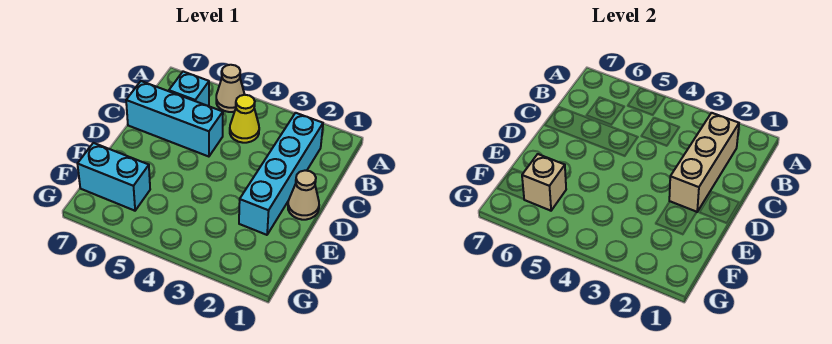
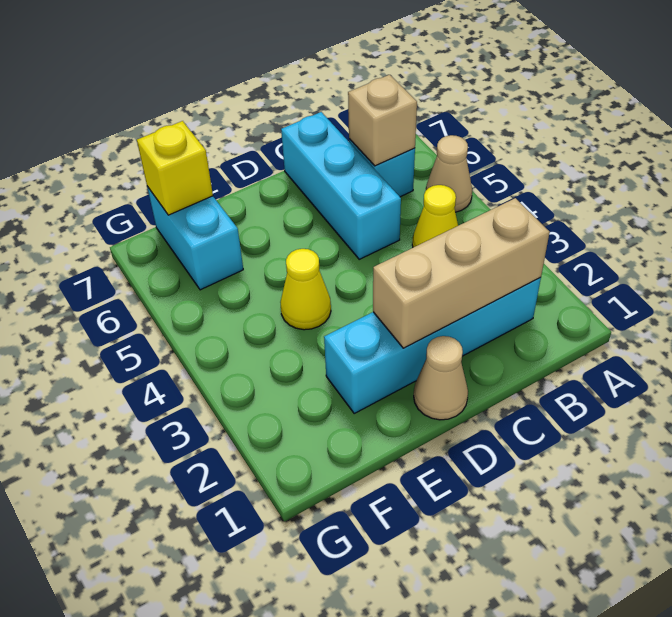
none -> yellow 1x1 cone [280,249,331,330]
tan 1x1 brick [522,154,566,211] -> tan 1x1 brick moved to [348,75,417,166]
none -> yellow 1x1 brick [137,121,213,215]

